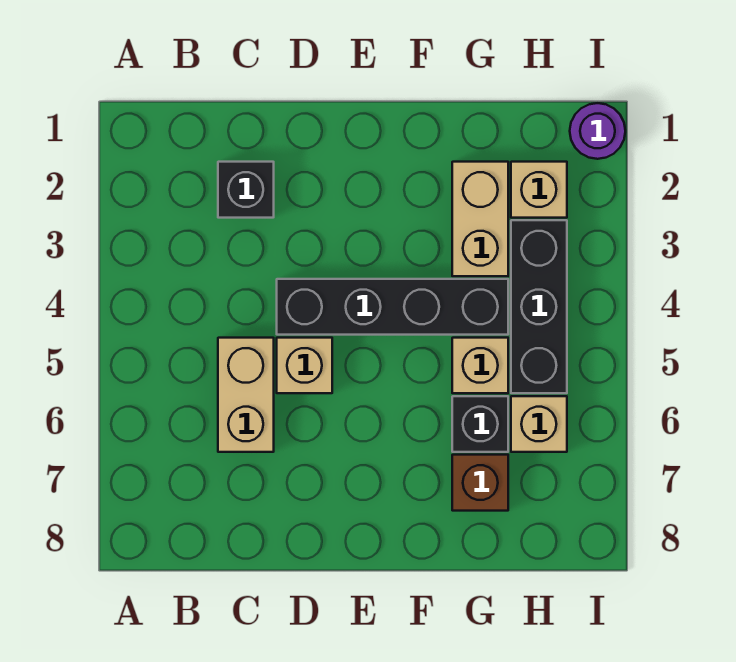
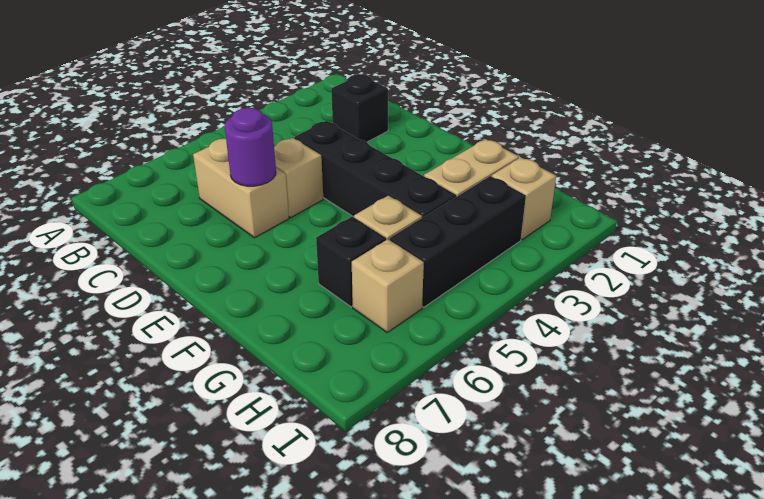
tan 1x2 brick [218,338,274,452] -> tan 1x2 brick turned to [193,139,289,238]
brown 1x1 brick [452,455,508,511] -> none
purple 1x1 round brick [570,103,625,159] -> purple 1x1 round brick moved to [225,108,276,186]

